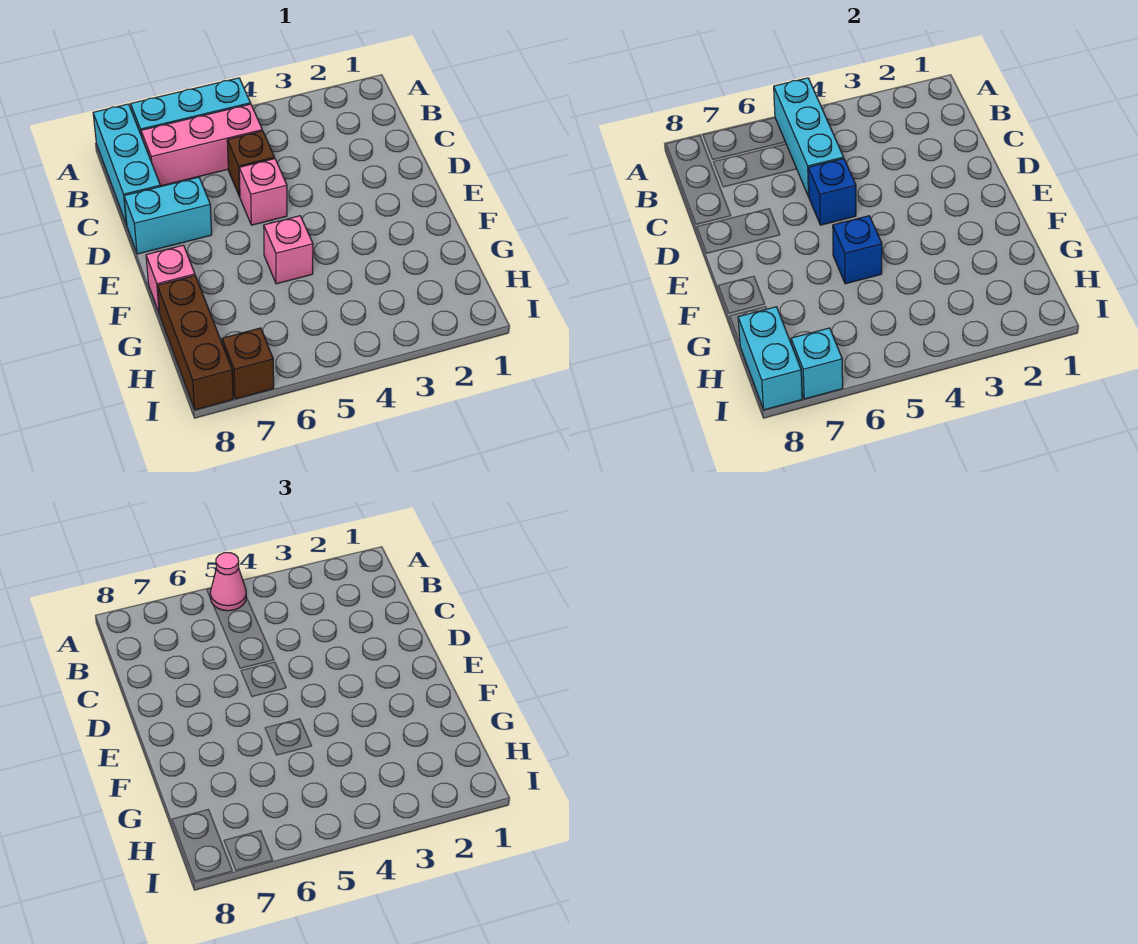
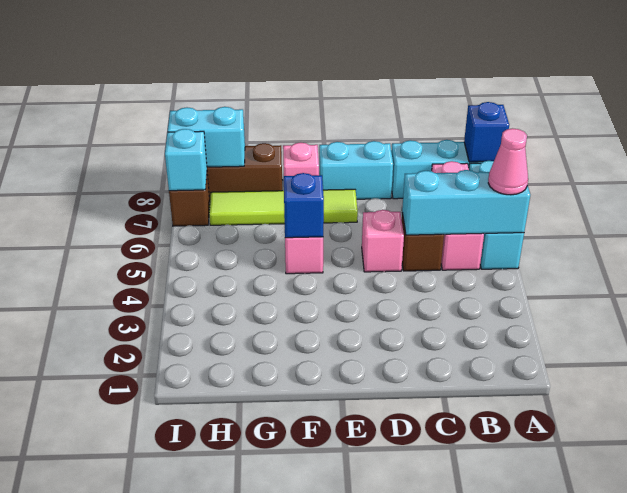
blue 1x1 brick [808,159,856,225] -> blue 1x1 brick moved to [464,102,509,162]
cyan 1x2 brick [124,177,212,254] -> cyan 1x2 brick turned to [319,141,393,199]
none -> lime 1x4 tile [209,189,358,225]

